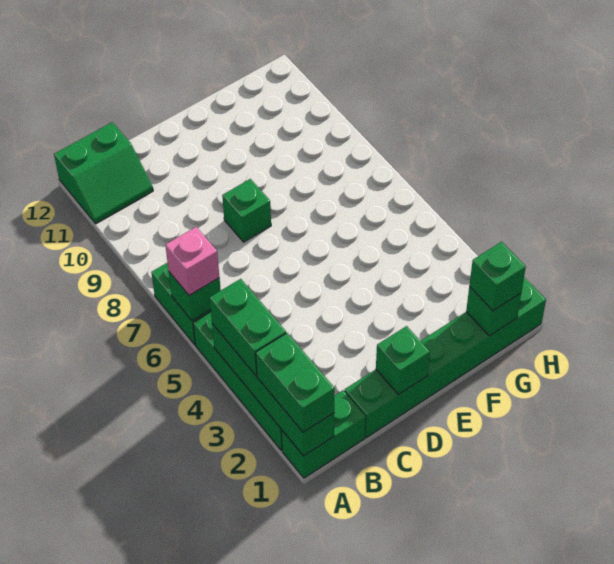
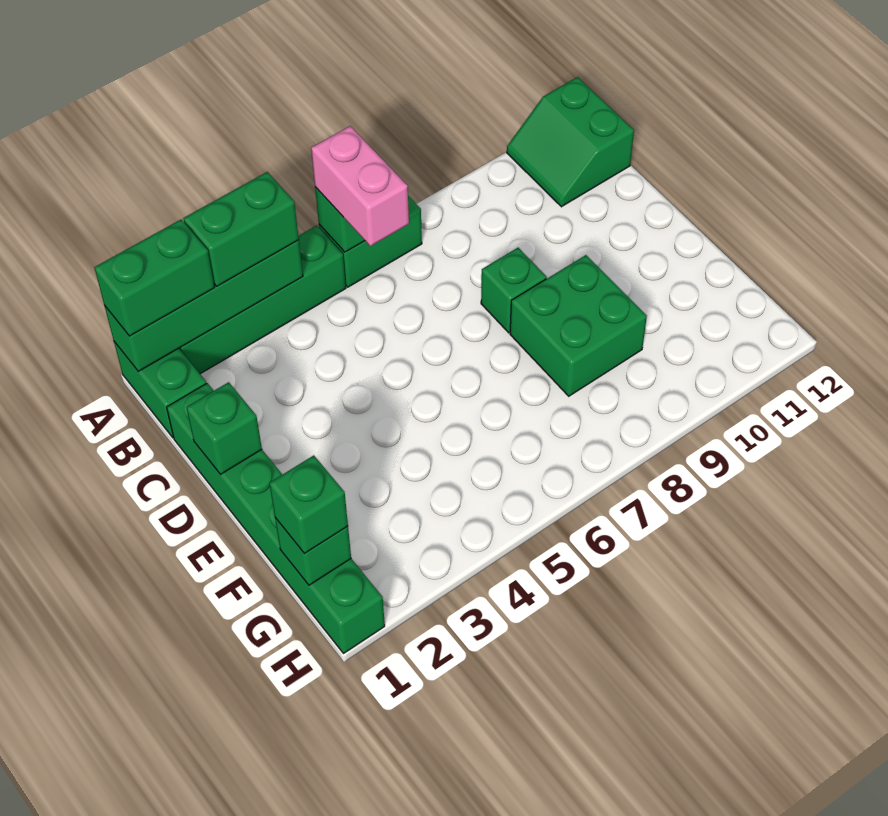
pink 1x1 brick [165,227,219,295] -> pink 1x2 brick [311,126,409,246]
none -> green 2x2 brick [510,255,647,396]

